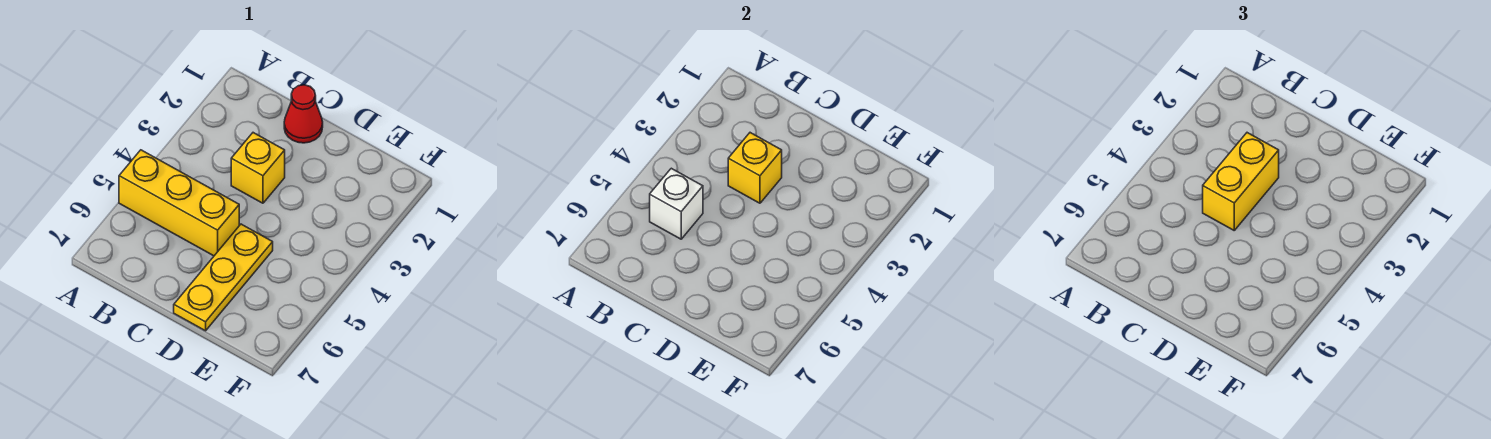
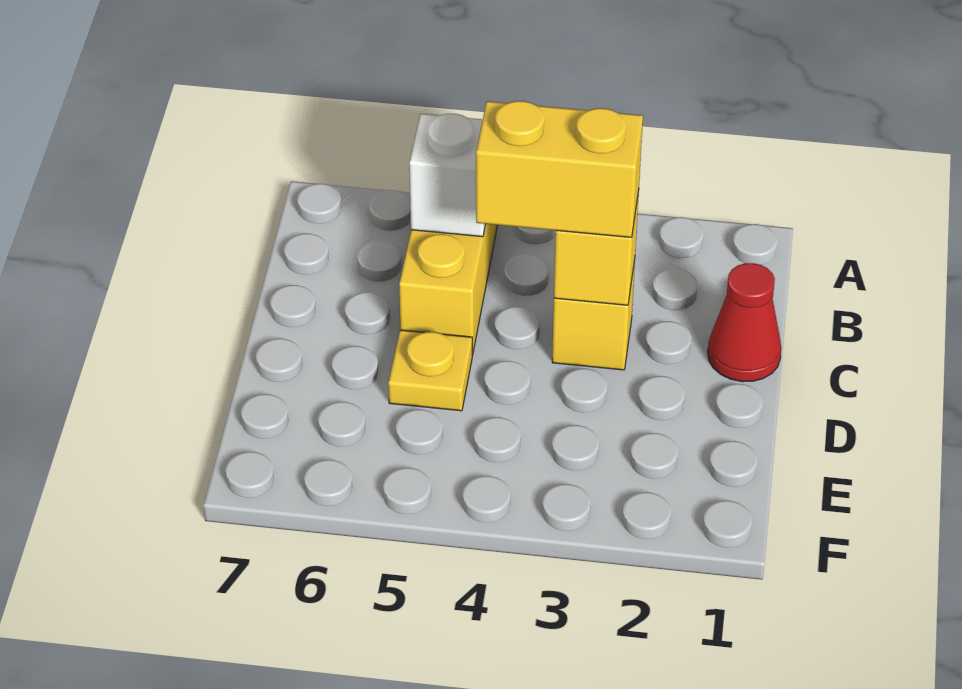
yellow 1x3 plate [174,224,273,331] -> yellow 1x1 plate [388,330,472,411]

